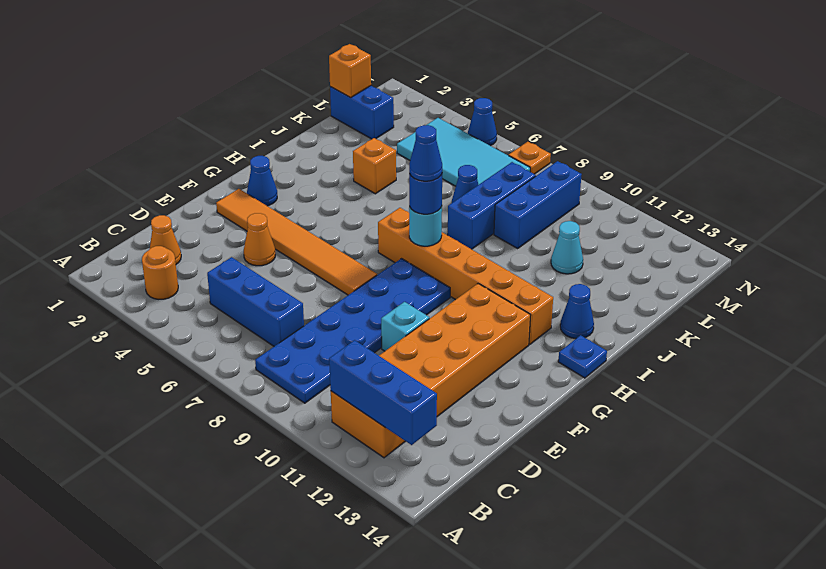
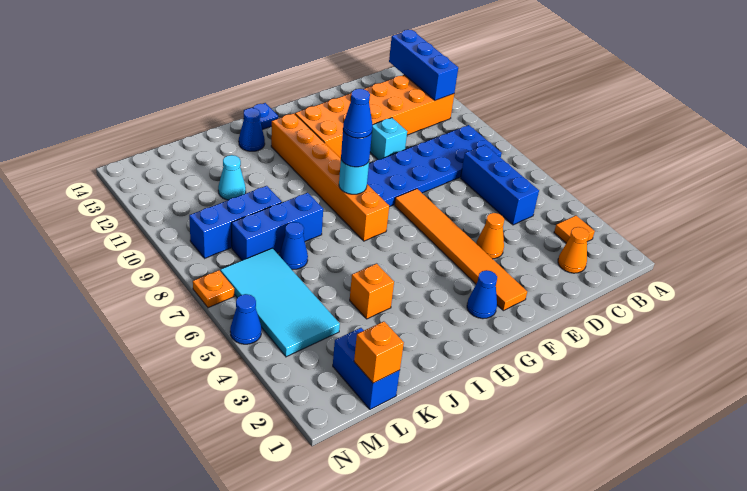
orange 1x1 round brick [142,246,178,299] -> orange 1x1 tile [554,215,595,243]

